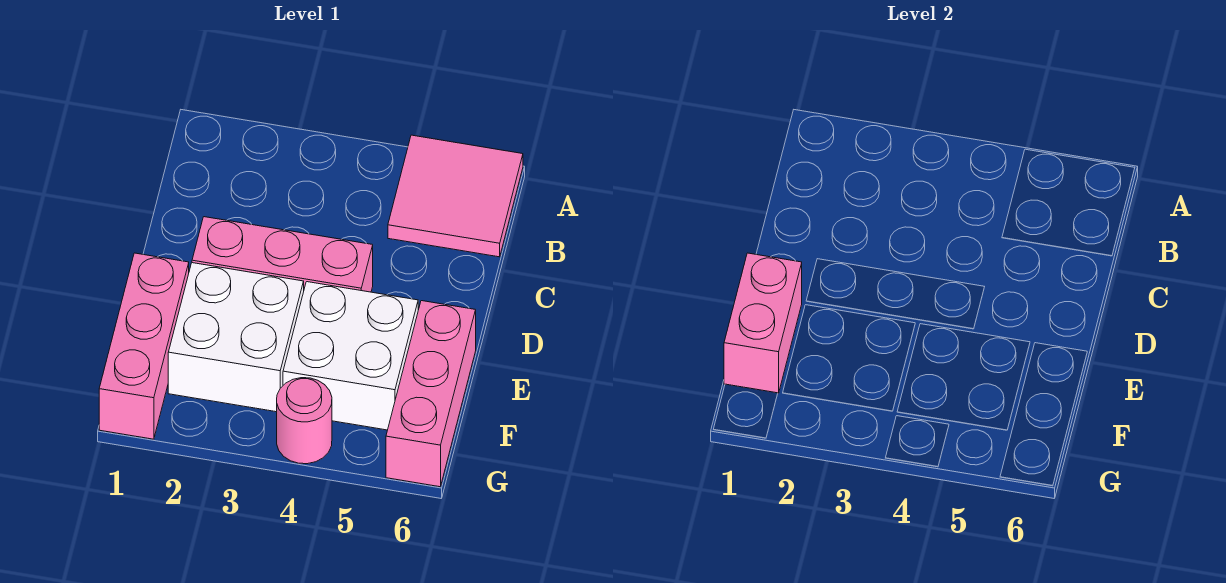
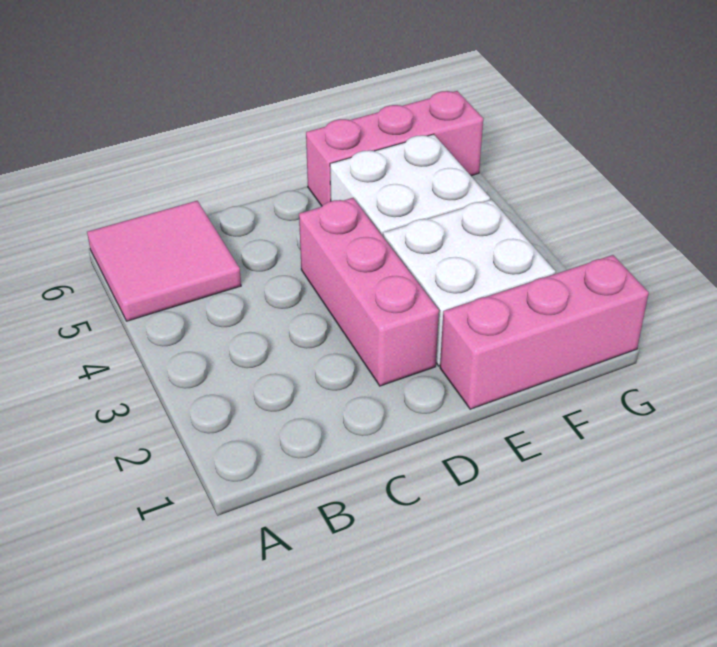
pink 1x2 brick [724,253,802,393] -> none
pink 1x1 round brick [277,378,332,464] -> none

